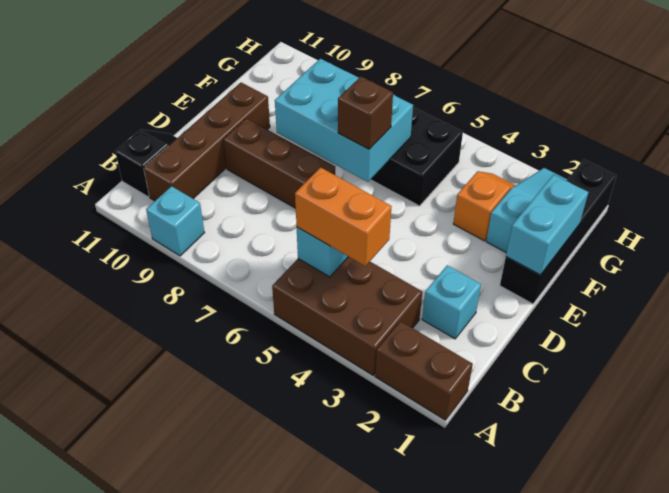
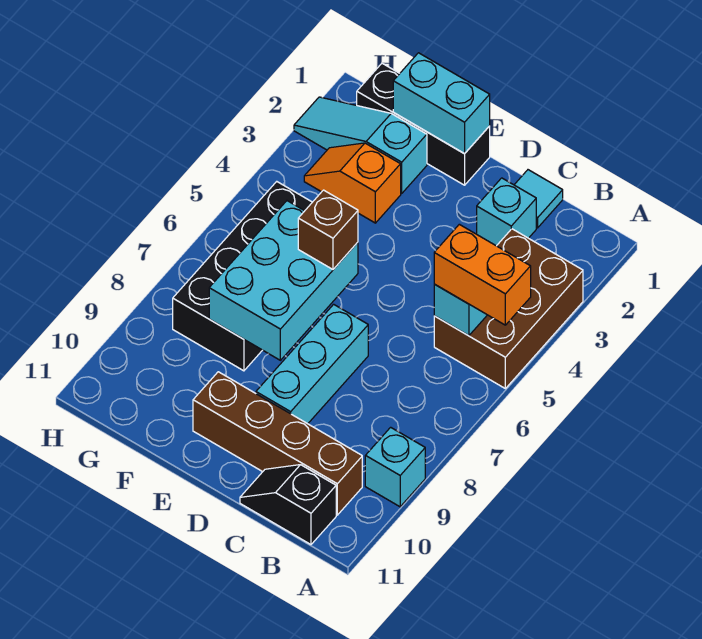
brown 1x2 brick [375,321,473,420] -> none
orange 1x2 brick [295,167,392,266] -> orange 1x2 brick turned to [434,224,531,325]
none -> cyan 1x1 tile [514,170,563,228]
brown 1x3 brick [223,118,335,208] -> cyan 1x3 brick [256,304,368,424]
black 1x4 brick [500,159,617,304] -> black 1x3 brick [357,63,490,185]

